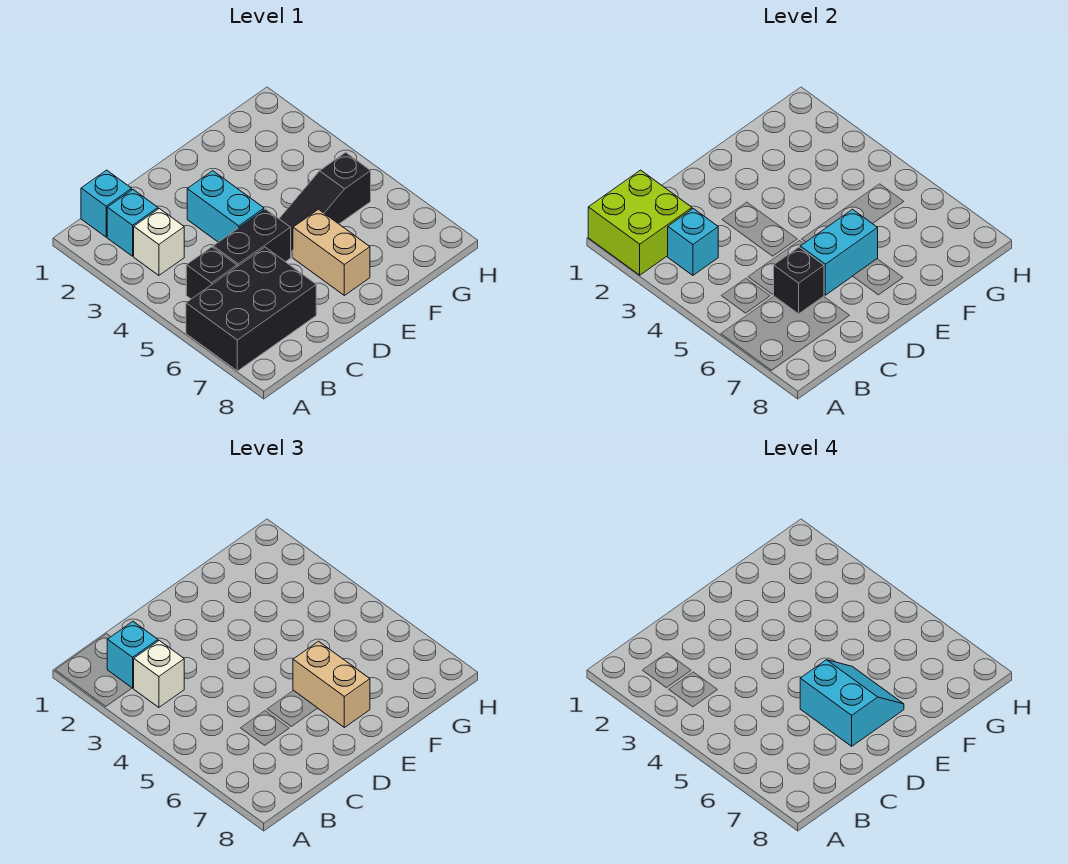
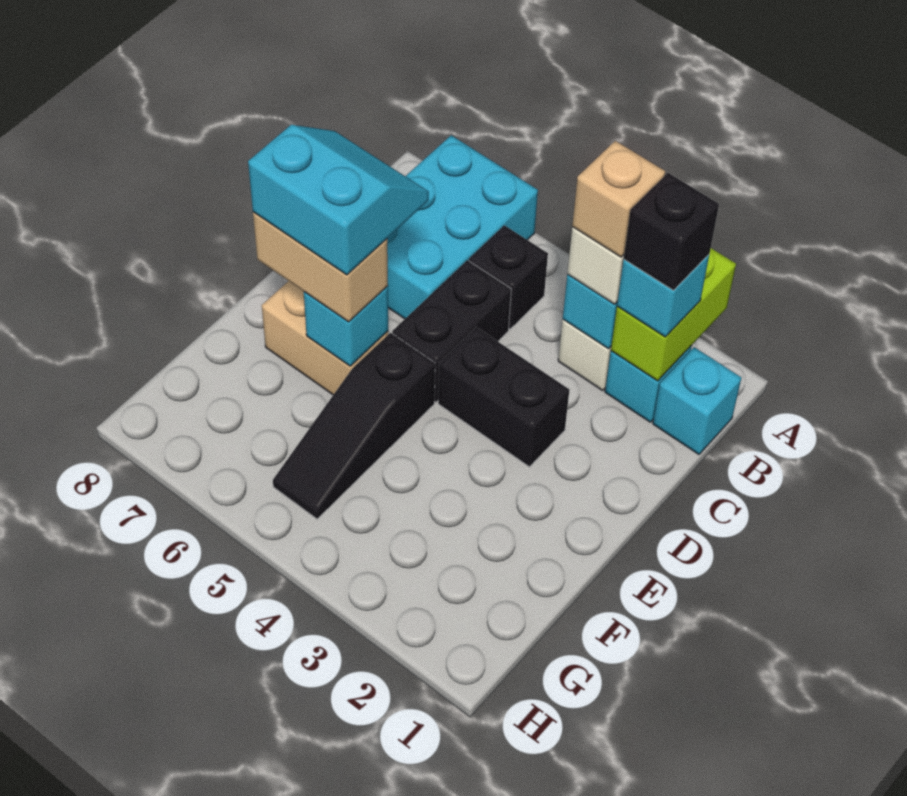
lime 2x2 brick [588,170,692,275] -> lime 1x2 brick [611,248,736,381]
black 2x3 brick [186,247,316,371] -> cyan 2x3 brick [387,135,538,319]
none -> tan 1x1 brick [572,141,665,257]
black 1x1 brick [773,247,824,314] -> black 1x1 brick moved to [624,173,719,290]
cyan 1x2 brick [187,171,264,242] -> black 1x2 brick [438,327,569,467]
cyan 1x2 brick [800,209,878,295] -> cyan 1x1 brick [304,286,388,366]
cyan 2x2 slope [800,660,904,746] -> cyan 2x2 slope turned to [248,125,429,275]
black 1x3 slope [279,152,371,257] -> black 1x3 slope turned to [273,333,435,519]

